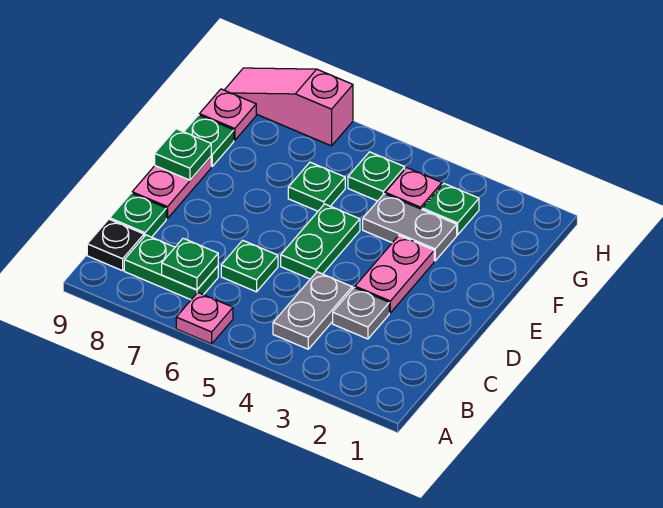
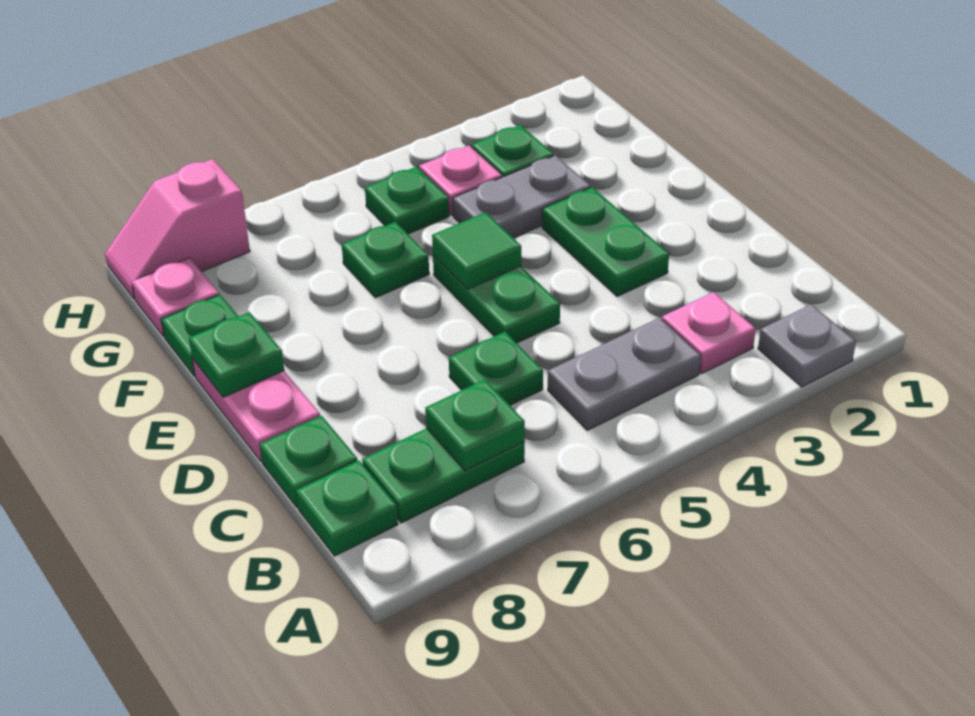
pink 1x1 plate [176,293,233,344] -> pink 1x1 plate moved to [662,292,756,374]
grey 1x2 plate [273,272,352,349] -> grey 1x2 plate turned to [548,318,701,430]
black 1x1 plate [87,219,144,271] -> green 1x1 plate [296,461,398,556]
grey 1x1 plate [333,288,389,339] -> grey 1x1 plate moved to [758,304,856,387]
pink 1x2 plate [355,236,434,313] -> green 1x2 plate [542,187,669,297]
none -> green 1x1 tile [432,212,521,289]
pink 1x3 slope [225,68,353,146] -> pink 1x2 slope [105,159,250,299]

